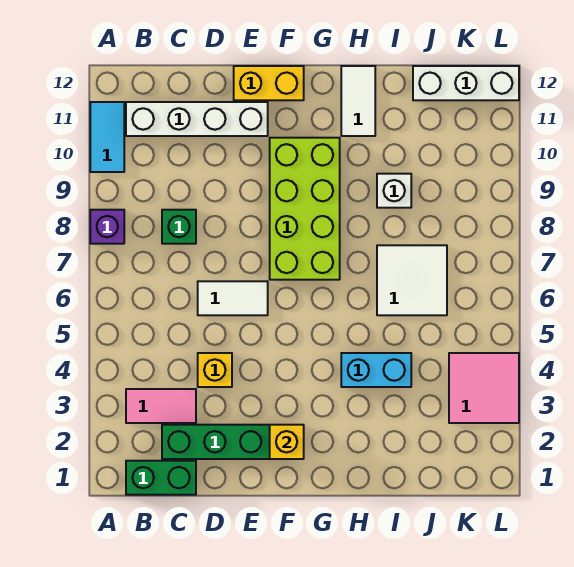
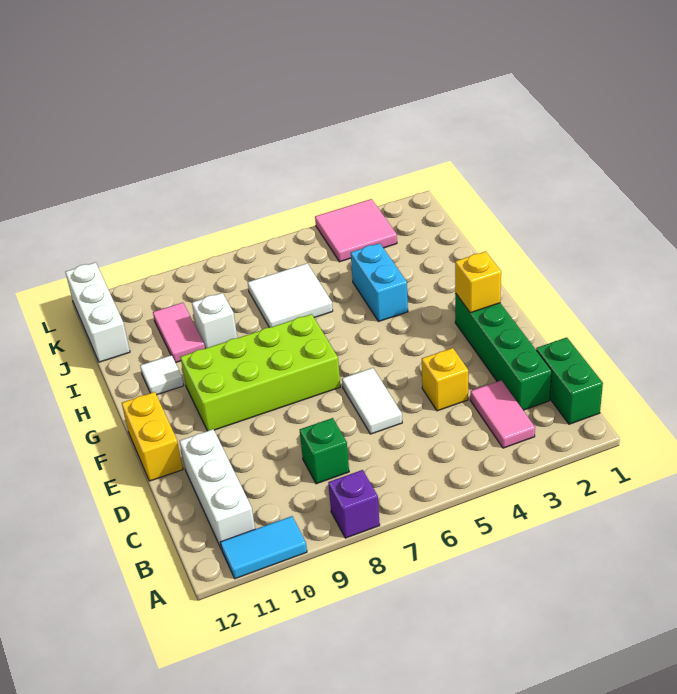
white 1x4 brick [126,102,268,136] -> white 1x3 brick [180,429,255,550]
white 1x2 tile [341,66,375,136] -> white 1x1 tile [140,355,184,395]
none -> pink 1x2 tile [153,303,205,363]

